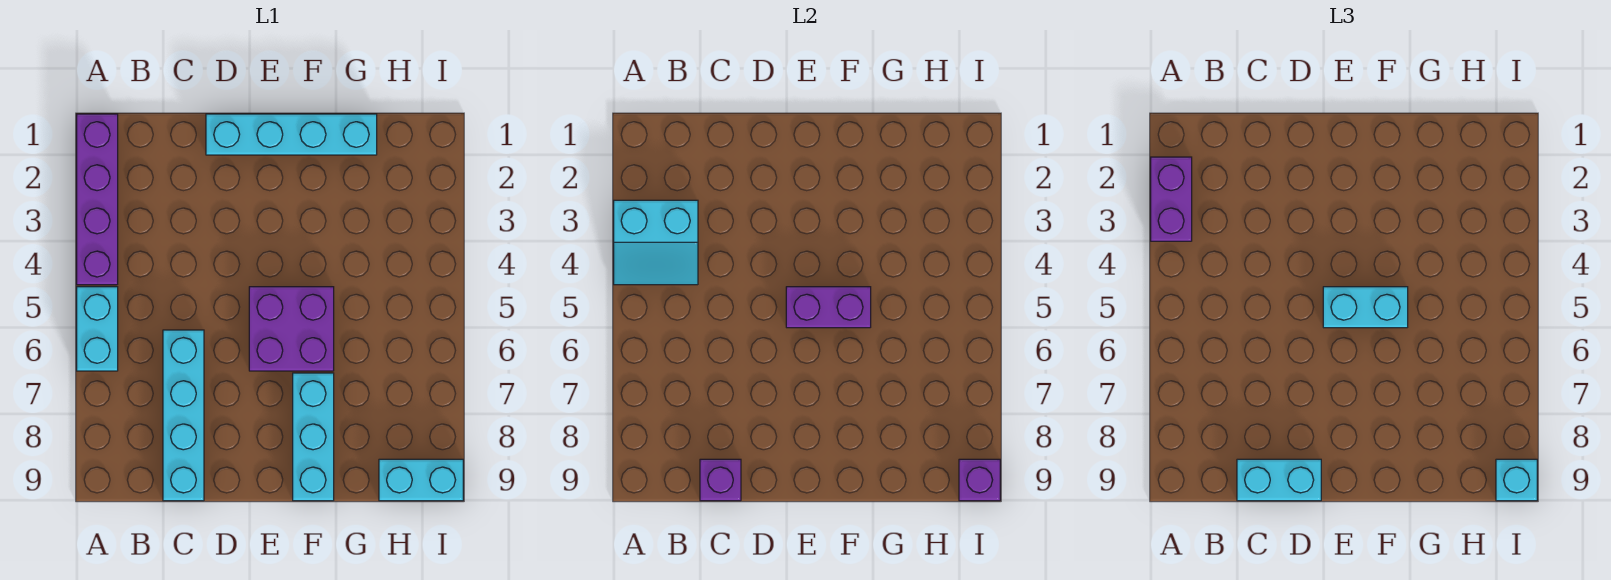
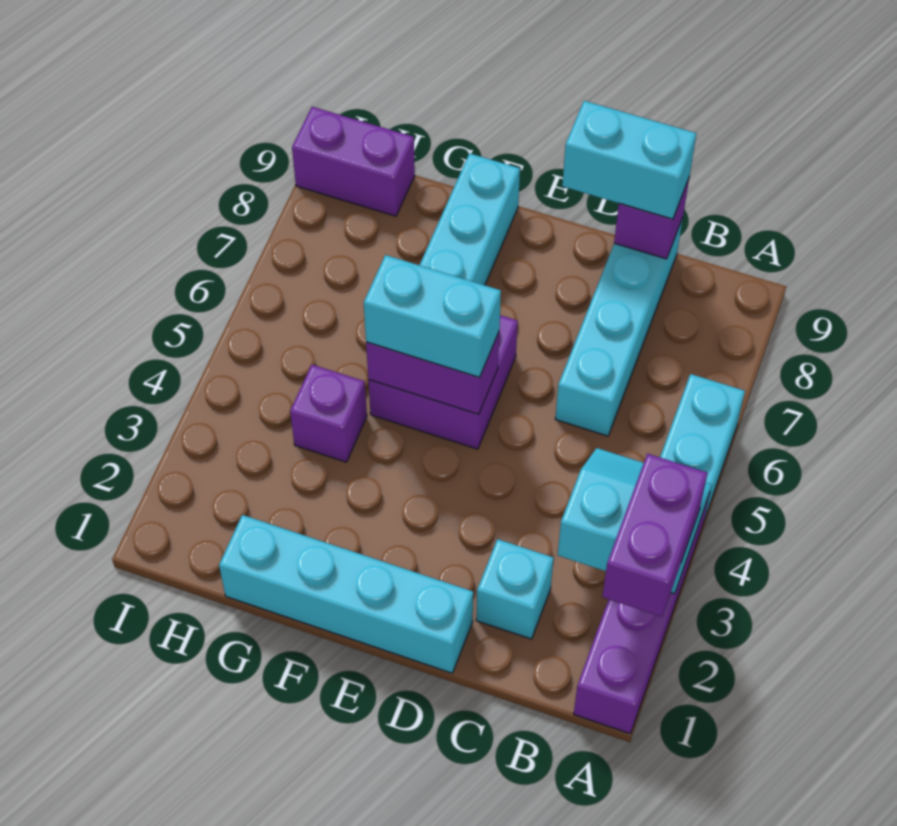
cyan 1x2 brick [379,459,463,501] -> purple 1x2 brick [292,107,415,216]
purple 1x1 brick [959,459,1000,501] -> purple 1x1 brick moved to [290,365,367,462]
cyan 1x1 brick [1496,459,1537,501] -> cyan 1x1 brick moved to [476,539,554,639]

